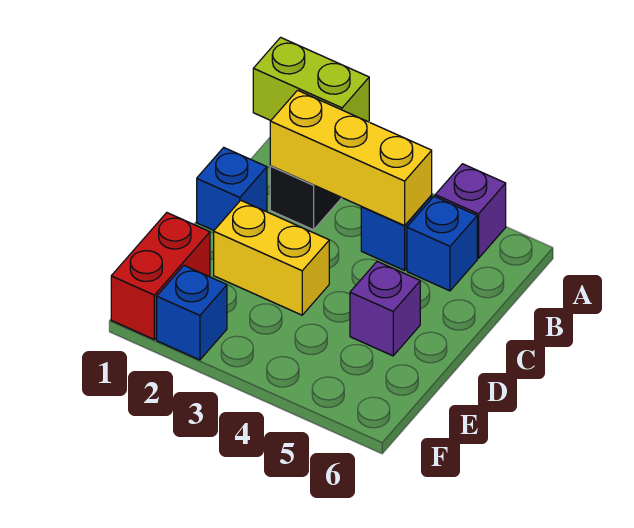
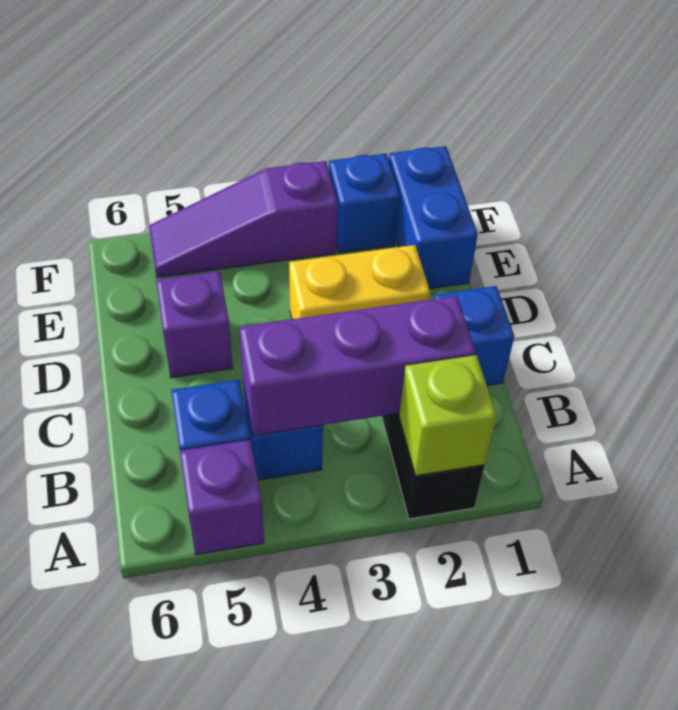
lime 1x2 brick [253,37,369,122] -> lime 1x1 brick [399,355,497,476]
yellow 1x3 brick [270,90,432,226] -> purple 1x3 brick [239,296,476,436]
red 1x2 brick [111,213,210,339] -> blue 1x2 brick [389,146,478,289]
none -> purple 1x3 slope [149,161,338,278]

